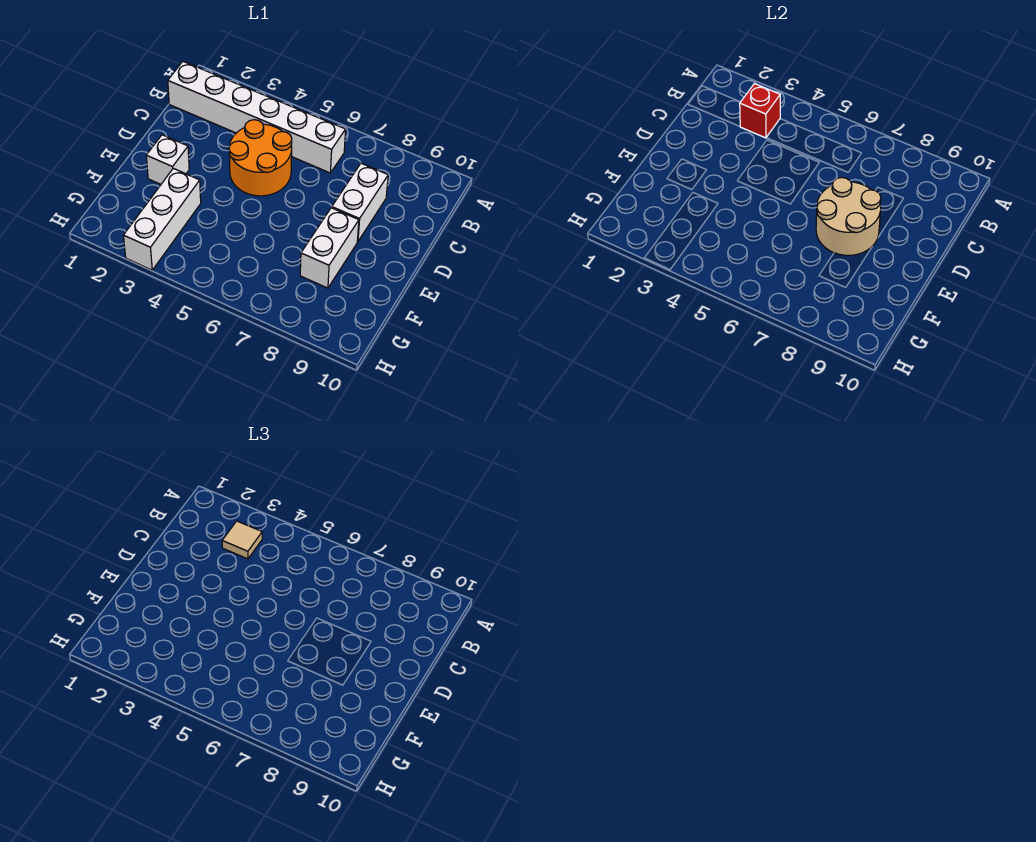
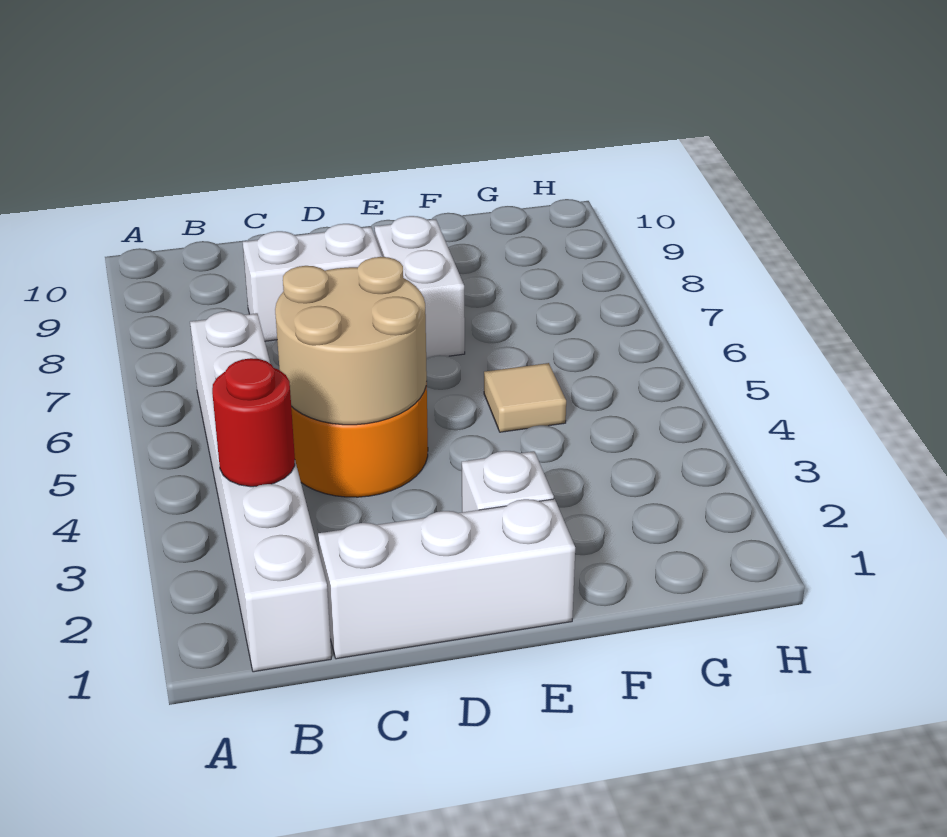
red 1x1 brick [740,84,780,138] -> red 1x1 round brick [212,358,295,487]
tan 1x1 tile [222,521,262,559] -> tan 1x1 tile moved to [484,363,566,432]
tan 2x2 round brick [816,177,881,255] -> tan 2x2 round brick moved to [275,257,427,425]
white 1x2 brick [300,208,359,288] -> white 1x2 brick turned to [374,216,465,358]
white 1x3 brick [123,168,201,270] -> white 1x3 brick moved to [318,499,575,659]

